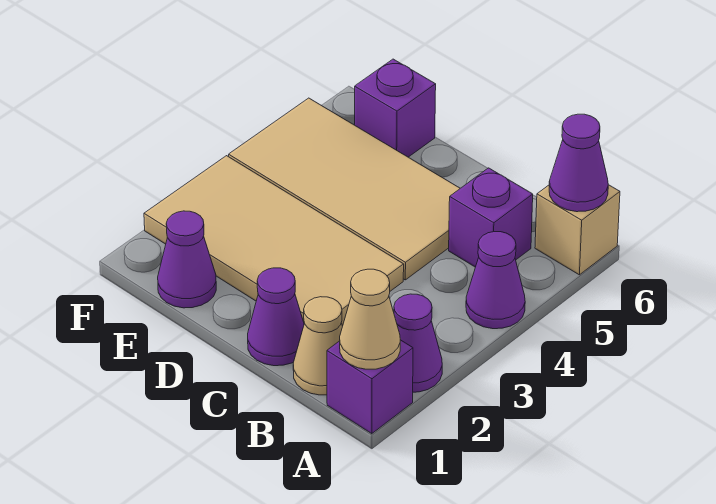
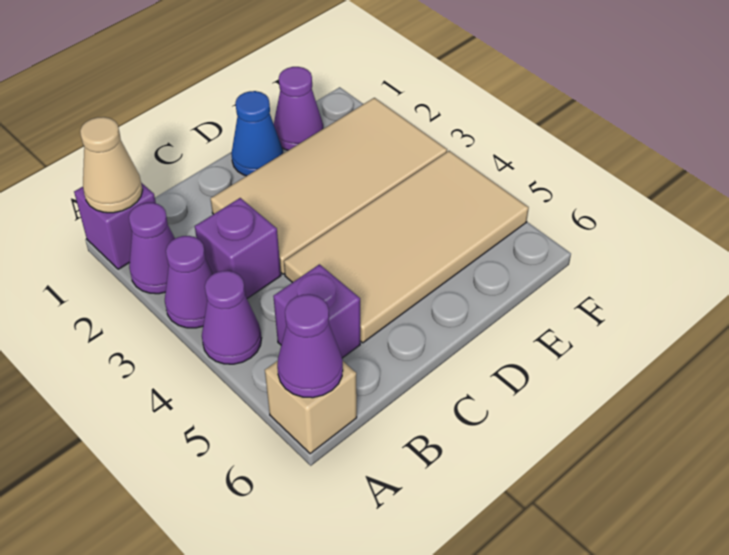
tan 1x1 cone [293,297,343,395] -> none
purple 1x1 cone [248,268,304,366] -> purple 1x1 cone moved to [165,236,213,328]
none -> blue 1x1 cone [231,91,283,176]
purple 1x1 brick [355,59,436,157] -> purple 1x1 brick moved to [195,198,281,299]

